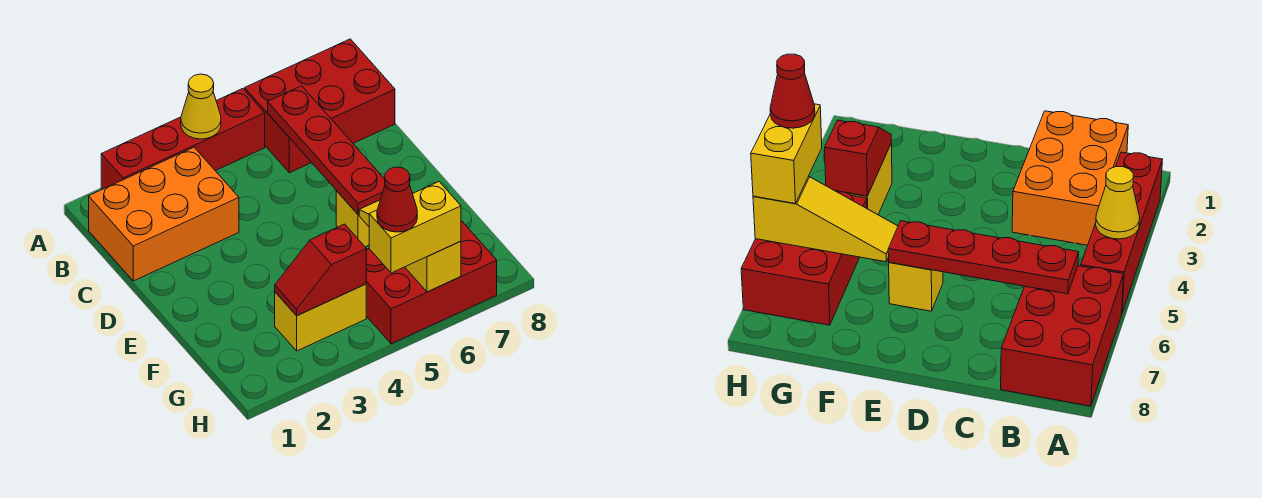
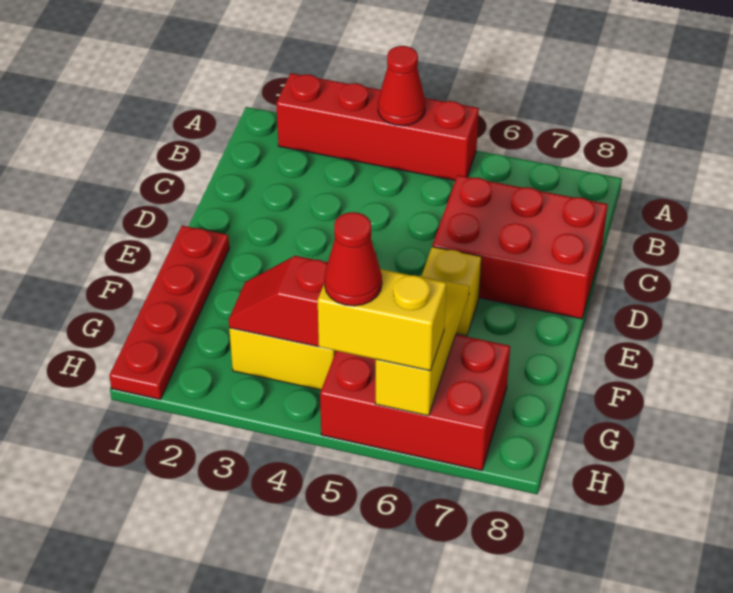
yellow 1x1 cone [181,74,221,139] -> red 1x1 cone [378,46,426,126]
red 2x3 brick [245,39,395,173] -> red 2x3 brick moved to [432,175,608,319]
orange 2x3 brick [89,147,239,281] -> none
red 1x4 plate [268,86,385,215] -> red 1x4 plate moved to [109,226,229,399]

